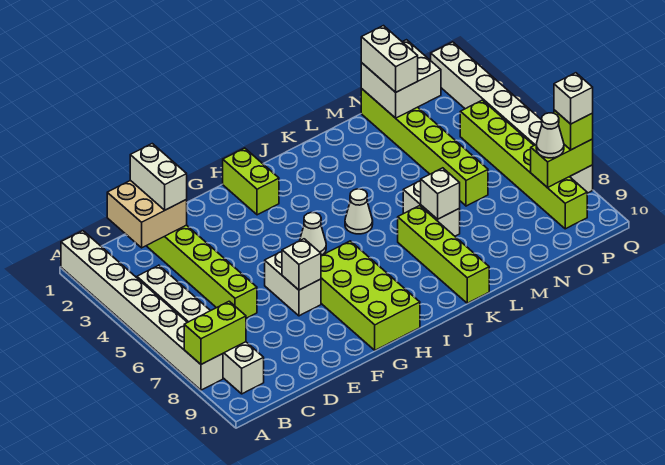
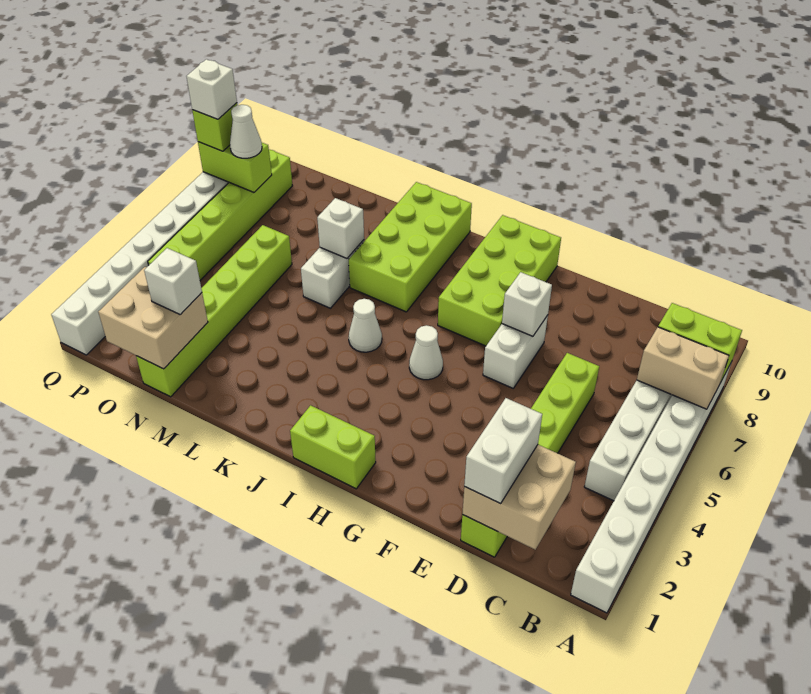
none -> tan 1x2 brick [637,327,729,409]
lime 1x2 brick [223,148,279,215] -> lime 1x2 brick turned to [290,405,376,489]
lime 1x4 brick [398,206,489,303] -> lime 2x4 brick [349,182,472,312]
white 2x2 brick [361,40,441,118] -> tan 2x2 brick [98,267,208,369]
white 1x2 brick [361,26,418,92] -> white 1x1 brick [144,248,202,315]

